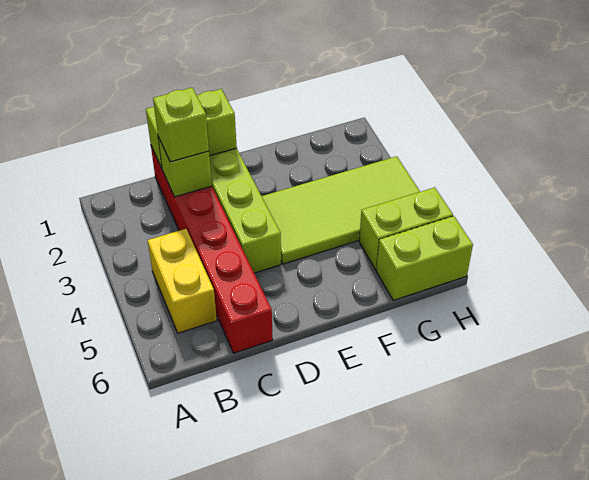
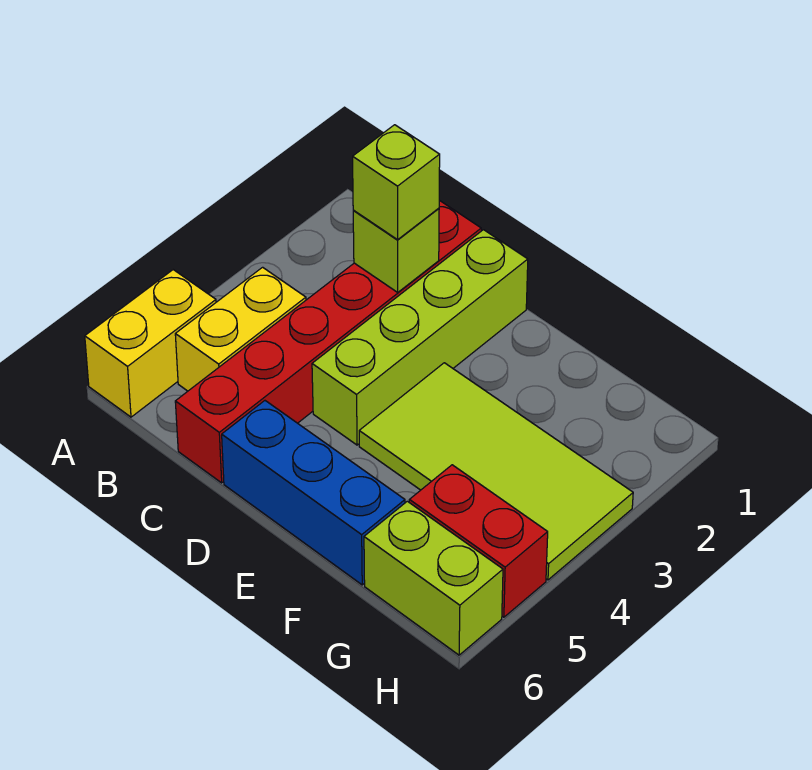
none -> yellow 1x2 brick [85,270,216,417]
lime 1x2 brick [146,89,237,168] -> none
none -> blue 1x3 brick [222,401,405,585]
lime 1x2 brick [359,187,453,270] -> red 1x2 brick [409,465,548,617]

